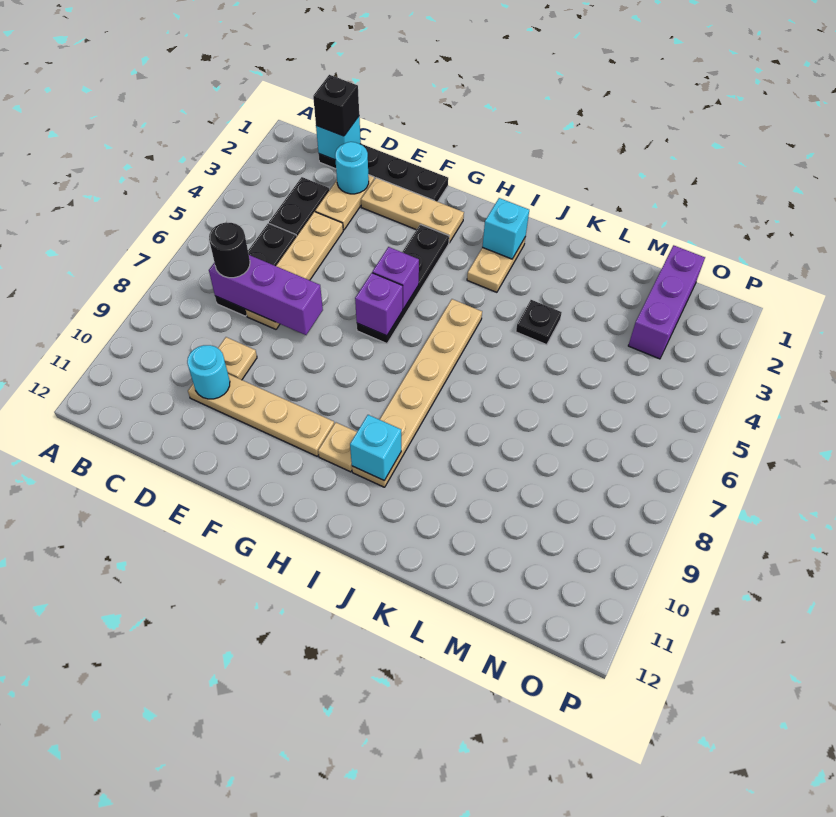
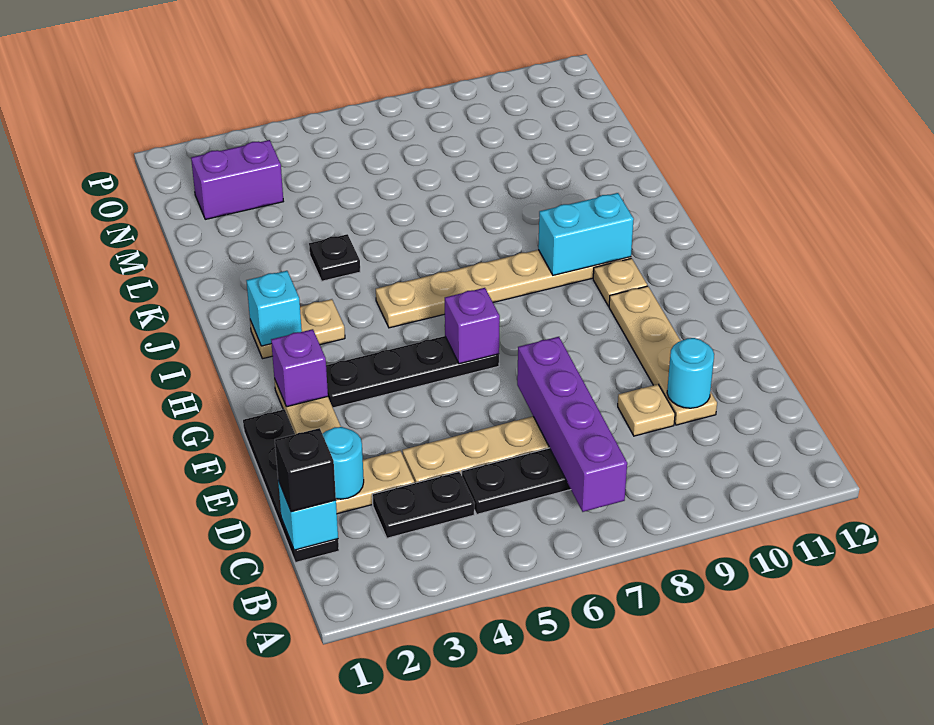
purple 1x3 brick [209,255,323,335] -> purple 1x4 brick [517,337,627,512]
black 1x1 round brick [209,222,250,278] -> none
purple 1x1 brick [372,247,419,309] -> purple 1x1 brick moved to [271,329,328,407]
cyan 1x1 brick [350,415,401,480] -> cyan 1x2 brick [538,193,634,275]
purple 1x3 brick [628,245,705,359] -> purple 1x2 brick [191,140,283,219]

